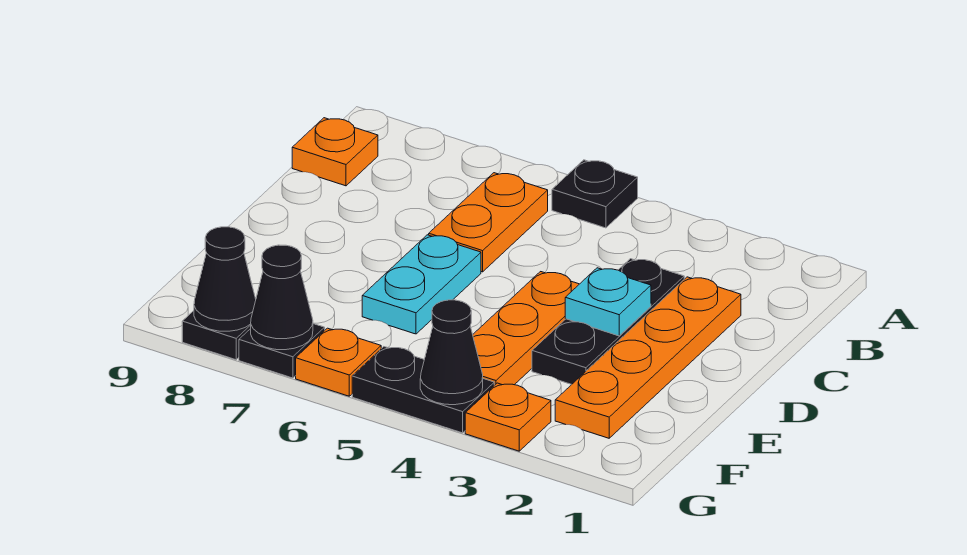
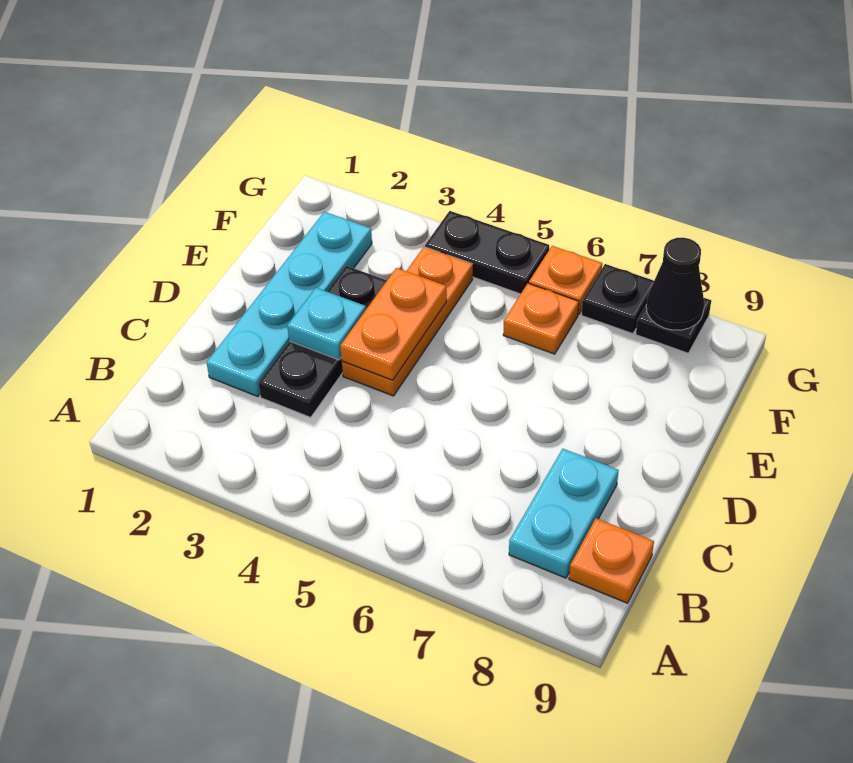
black 1x1 plate [552,160,638,228] -> none
orange 1x2 plate [429,173,548,272] -> orange 1x2 plate moved to [340,268,447,380]
orange 1x4 plate [555,277,741,438] -> cyan 1x4 plate [207,212,372,397]
cyan 1x2 plate [362,235,481,334] -> cyan 1x2 plate moved to [509,449,619,578]
orange 1x1 plate [465,383,551,451] -> orange 1x1 plate moved to [503,283,579,354]
black 1x1 cone [420,300,483,405] -> none
black 1x1 cone [251,245,313,350] -> none

